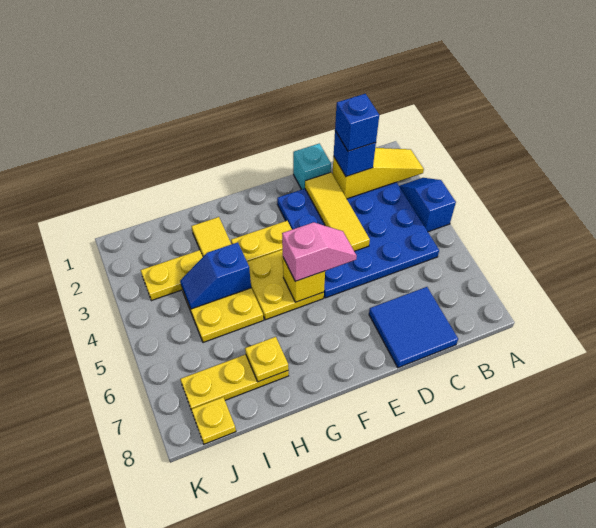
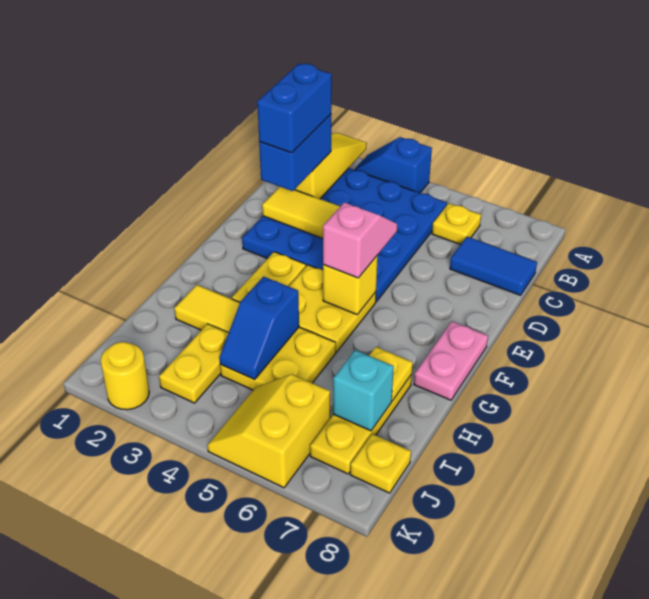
none -> yellow 1x1 plate [432,203,481,245]
blue 1x1 brick [334,131,376,177] -> blue 1x2 brick [259,114,331,191]
blue 1x1 brick [335,94,379,151] -> blue 1x2 brick [257,64,332,153]
blue 2x2 tile [369,287,458,368] -> blue 1x2 tile [450,237,537,295]
cyan 1x1 brick [293,144,331,190] -> cyan 1x1 brick moved to [333,350,394,431]
none -> pink 1x2 plate [414,322,488,400]
none -> yellow 2x2 slope [207,374,330,488]
none -> yellow 1x1 round brick [101,342,149,410]

